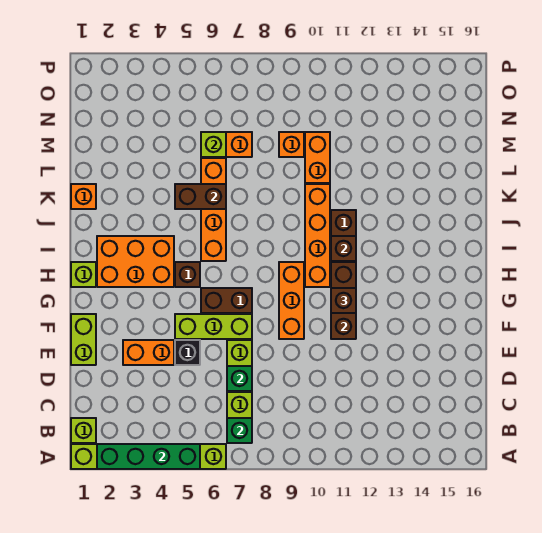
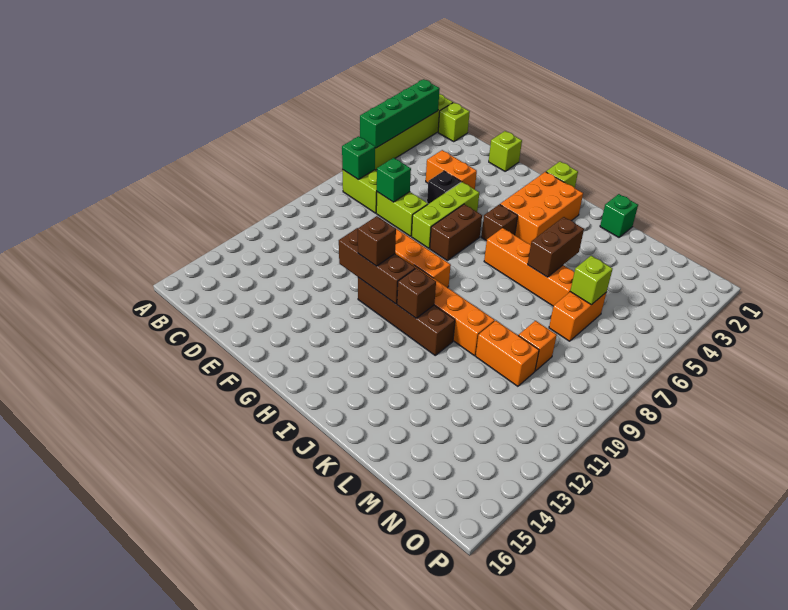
lime 1x2 brick [71,314,96,365] -> lime 1x1 brick [489,131,522,171]
orange 1x2 brick [123,340,174,365] -> orange 1x2 brick turned to [426,150,477,189]
orange 1x1 brick [71,184,96,209] -> green 1x1 brick [600,194,638,237]

